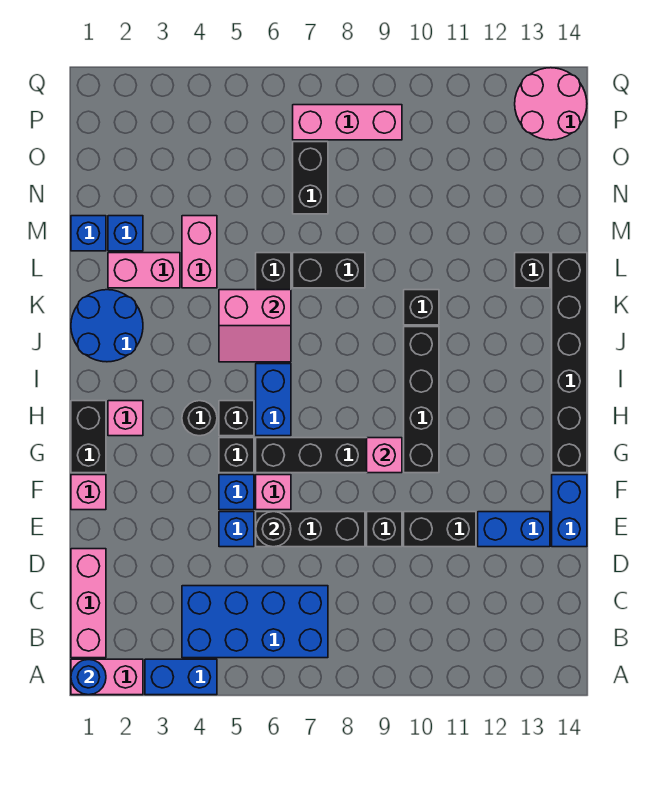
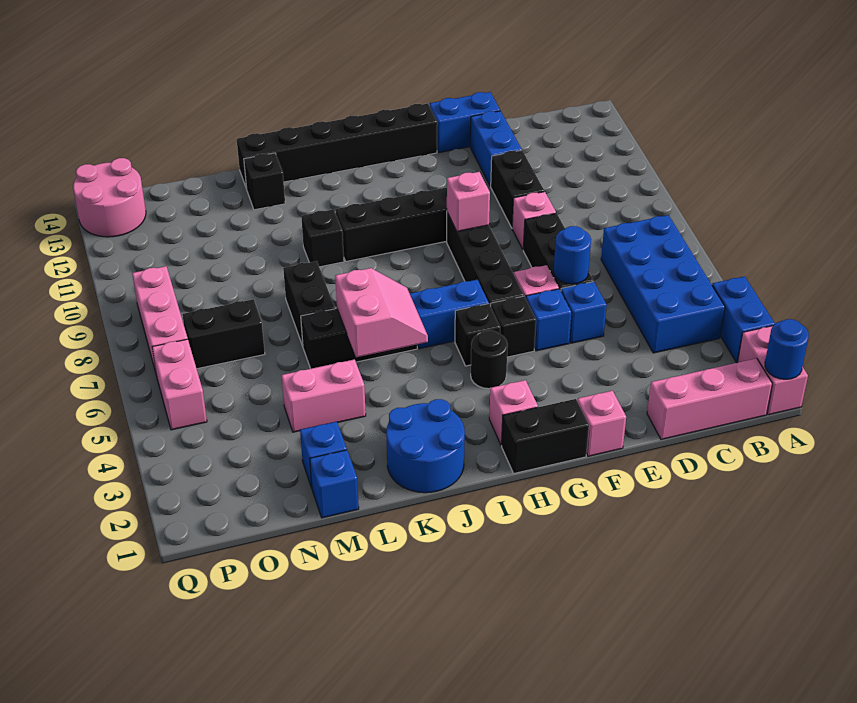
black 1x1 round brick [256,512,291,547] -> blue 1x1 round brick [554,226,591,284]
black 1x1 brick [367,512,402,547] -> pink 1x1 brick [512,192,556,249]
pink 1x2 brick [108,253,180,288] -> pink 1x2 brick moved to [152,339,207,430]

